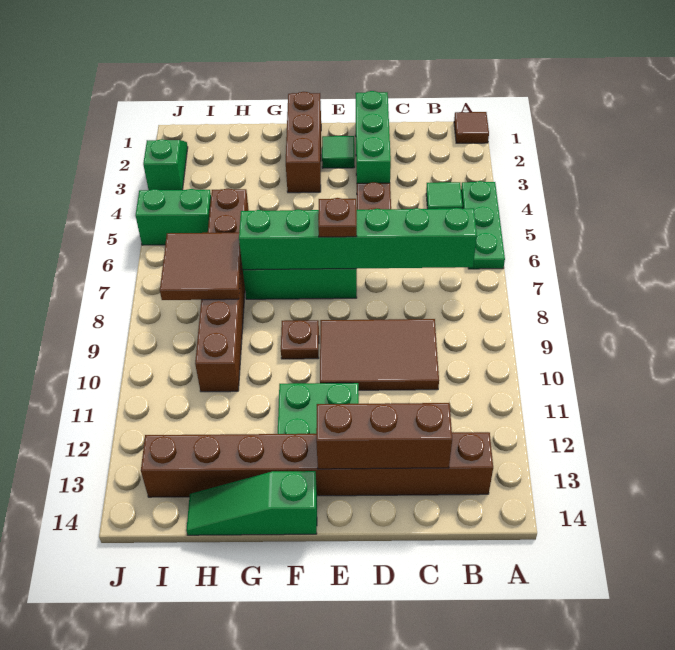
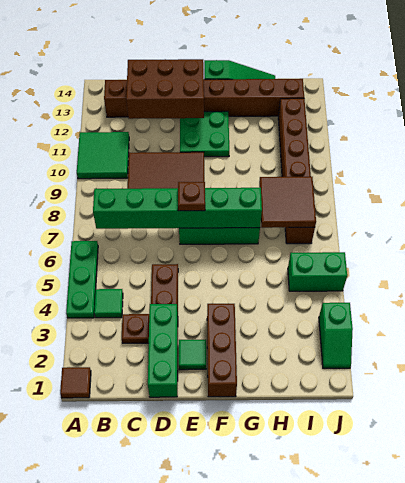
none -> green 2x2 tile [77,132,129,179]
brown 1x3 brick [316,403,452,469] -> brown 2x3 brick [126,59,204,119]
brown 1x1 plate [281,320,319,359] -> brown 1x1 plate moved to [122,314,149,343]
brown 1x6 brick [195,188,249,392] -> brown 1x6 brick moved to [278,98,315,244]

